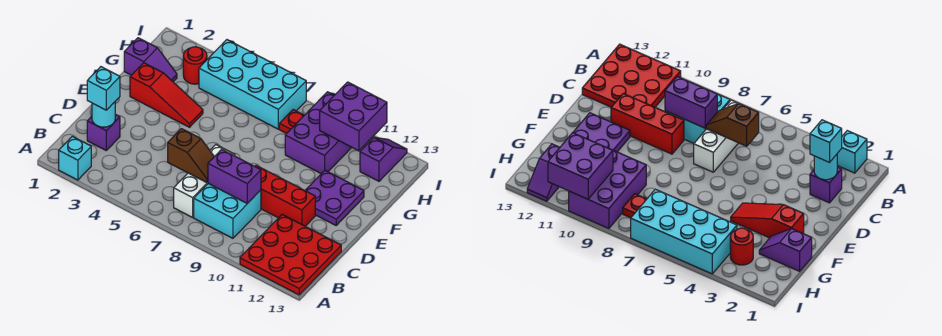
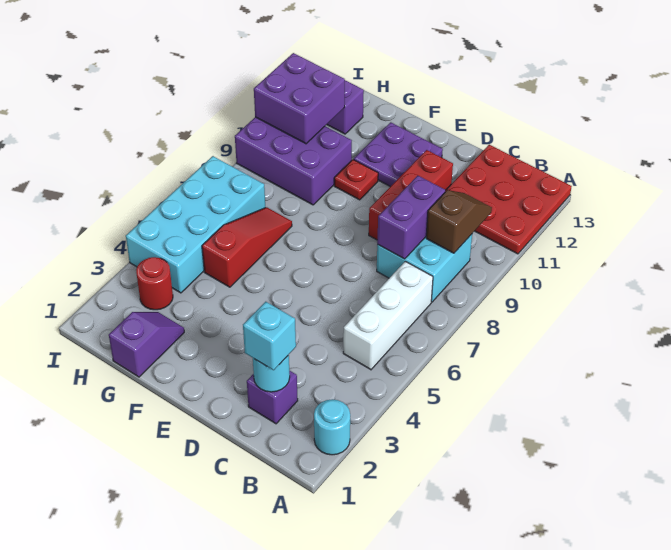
cyan 1x1 brick [59,136,91,180] -> cyan 1x1 round brick [314,399,350,455]
white 1x3 brick [174,145,235,217] -> white 1x3 brick turned to [343,261,433,370]
brown 1x2 slope [168,129,214,183] -> brown 1x2 slope moved to [426,190,492,253]
red 1x3 slope [130,63,203,127] -> red 1x3 slope moved to [202,207,292,287]
red 1x1 plate [279,110,304,134] -> red 1x1 plate moved to [334,160,378,200]

